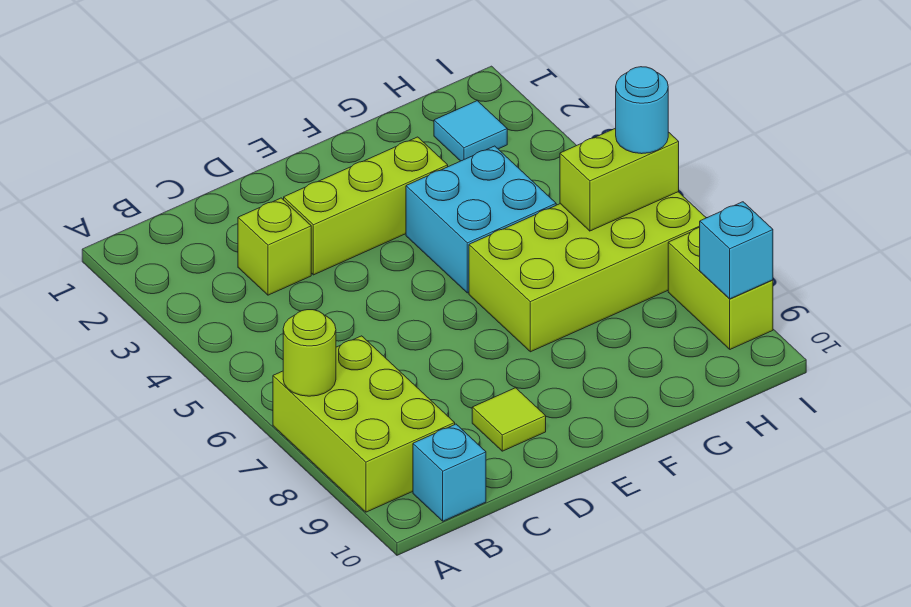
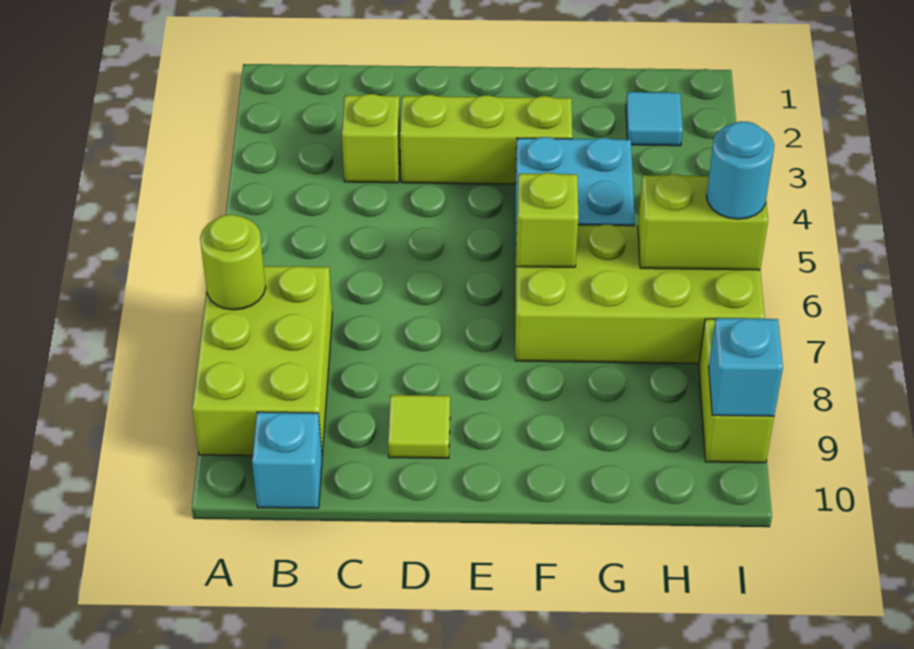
none -> lime 1x1 brick [516,173,578,267]

